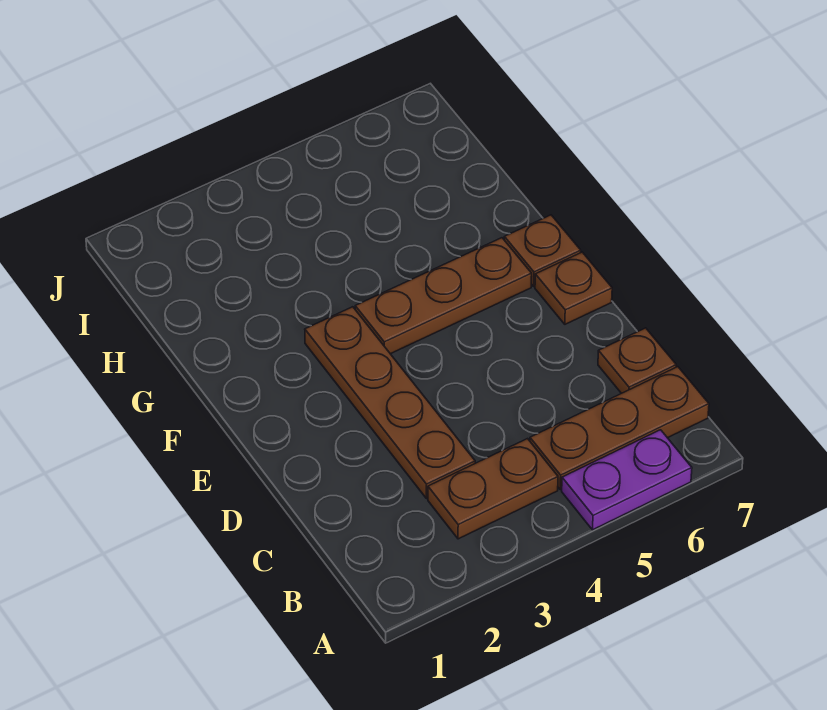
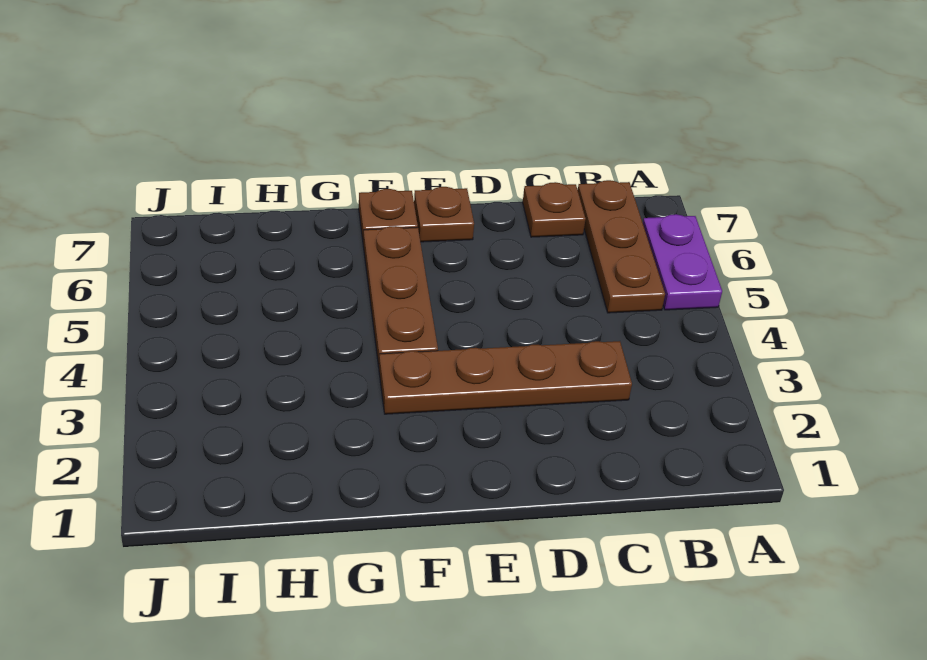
brown 1x2 plate [428,439,558,539] -> none

